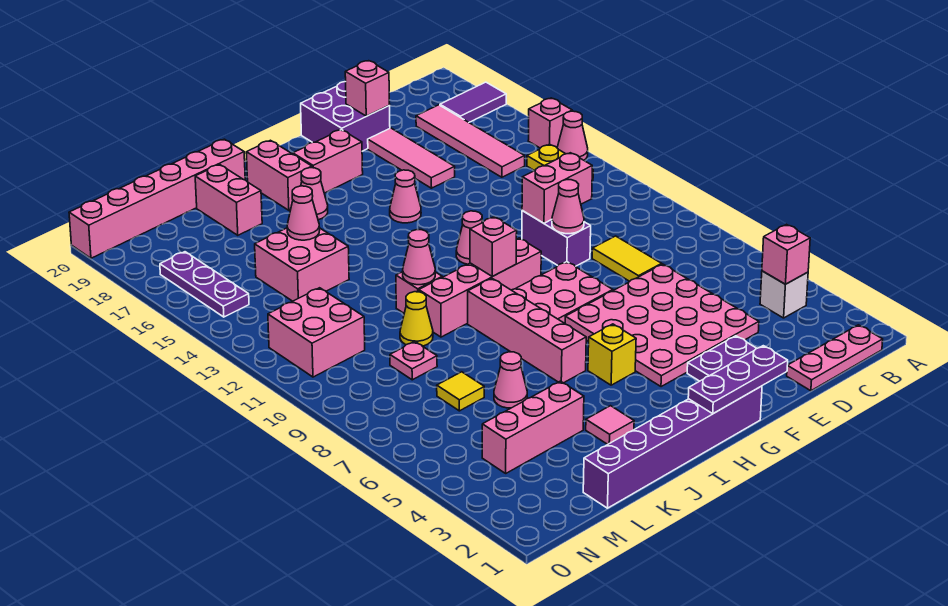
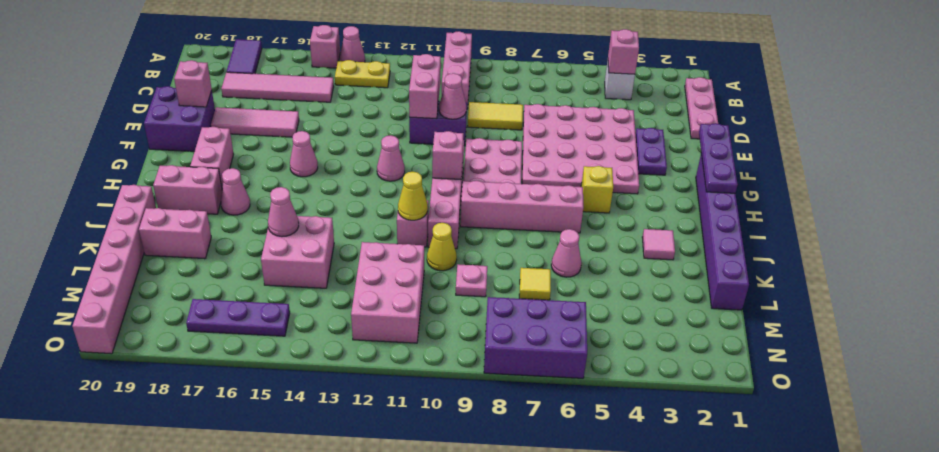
pink 1x1 cone [403,230,435,285] -> yellow 1x1 cone [398,172,428,220]
pink 1x3 brick [482,381,584,473] -> pink 1x3 brick moved to [442,31,472,109]
pink 2x2 brick [268,288,365,377] -> pink 2x3 brick [351,242,424,343]
none -> purple 2x3 brick [484,297,587,378]

